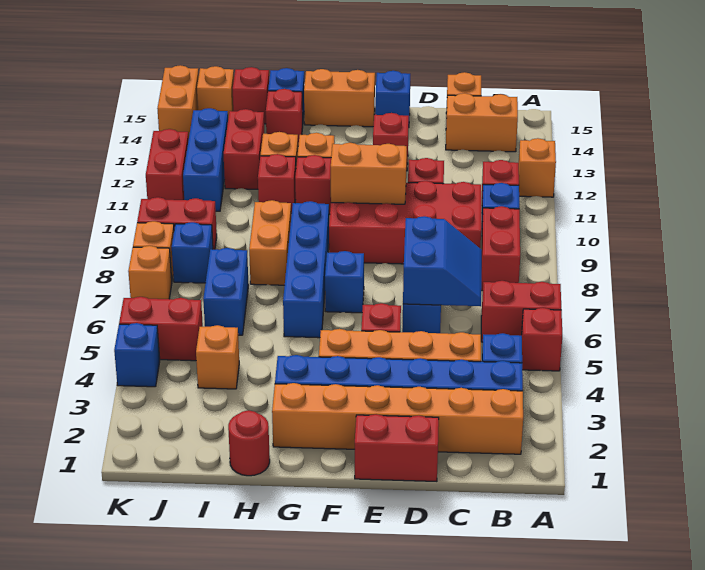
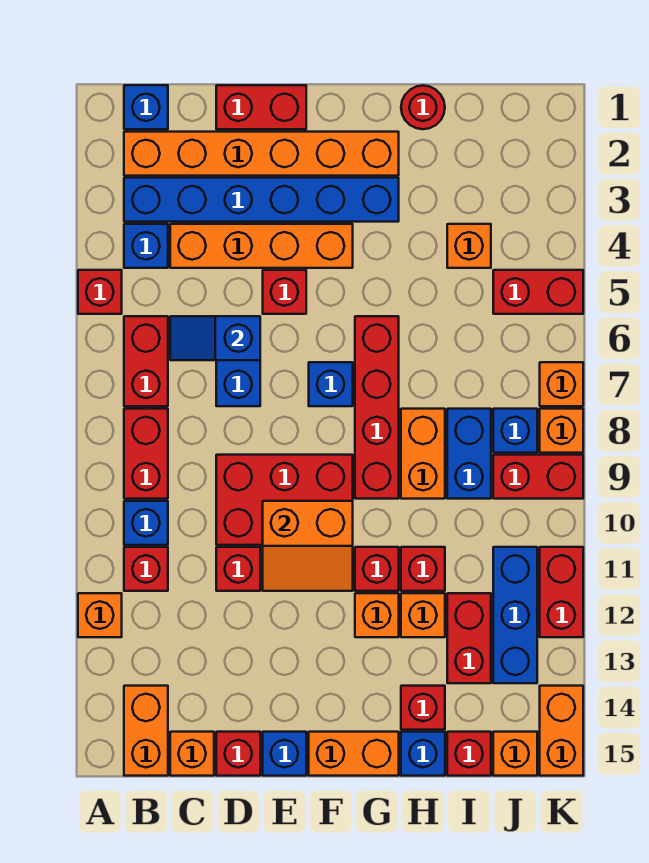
red 1x2 brick [481,281,561,342] -> red 1x2 brick turned to [124,316,168,406]
orange 1x2 brick [446,93,518,152] -> orange 1x2 brick turned to [124,686,168,776]
blue 2x2 slope [403,216,482,306] -> blue 1x2 slope [170,316,260,360]
red 2x4 brick [329,181,481,264] -> red 2x3 brick [216,455,353,545]
red 1x1 brick [373,113,409,171] -> red 1x1 brick moved to [216,732,260,776]
blue 1x4 brick [283,201,329,338] -> red 1x4 brick [355,316,399,499]
blue 1x2 brick [203,248,249,335] -> blue 1x2 brick moved to [447,409,491,499]
blue 1x1 brick [114,323,160,387] -> blue 1x1 brick moved to [124,85,168,129]

